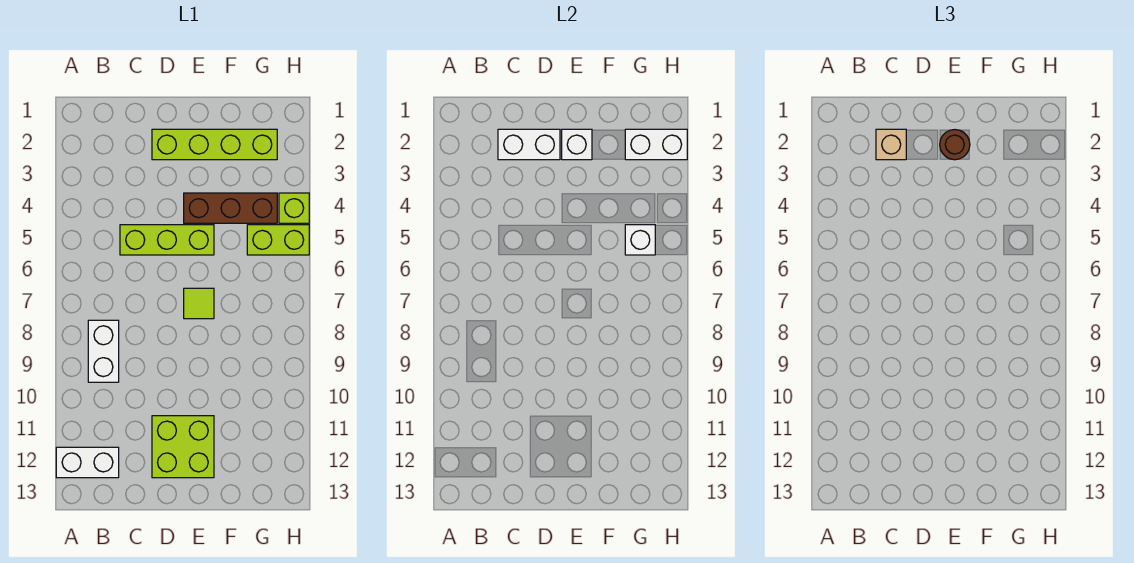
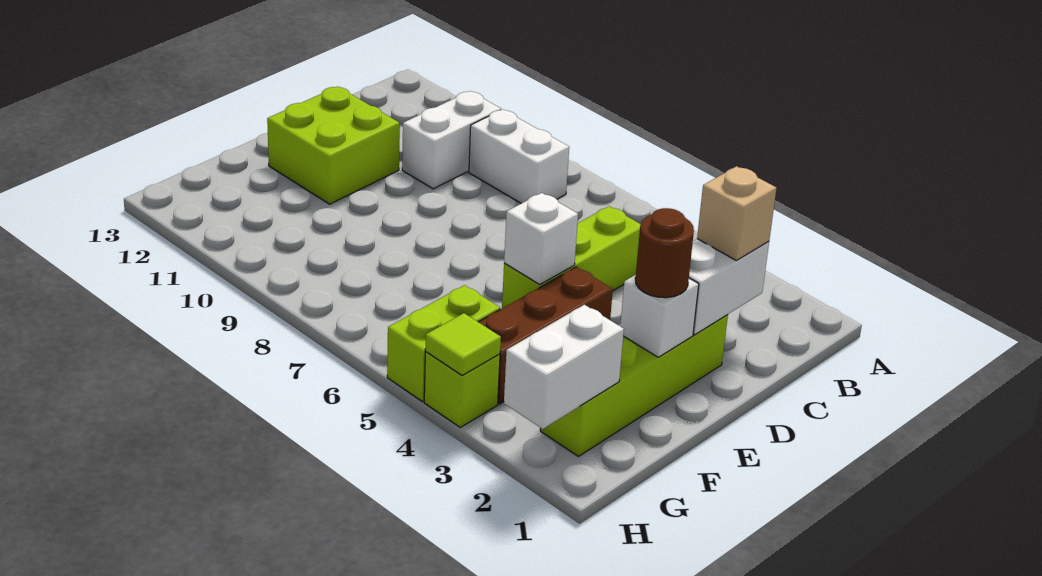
white 1x2 brick [56,447,119,478] -> white 1x2 brick moved to [402,91,501,189]
lime 1x1 tile [184,288,214,319] -> lime 1x1 tile moved to [425,313,501,375]
white 1x1 brick [625,225,655,255] -> white 1x1 brick moved to [504,193,578,284]

